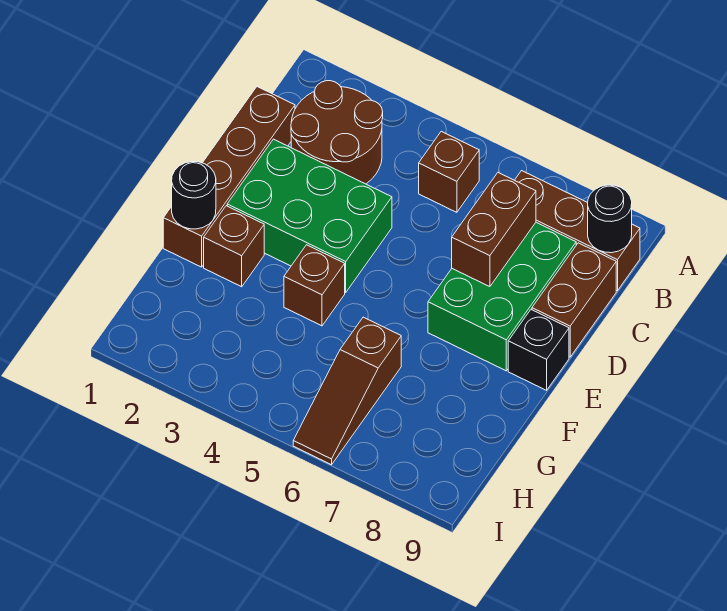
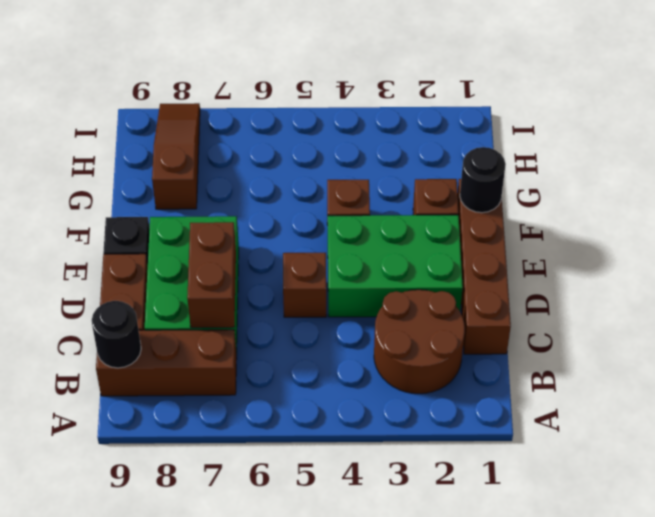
brown 1x1 brick [419,131,479,212] -> brown 1x1 brick moved to [283,253,326,317]
brown 1x3 slope [293,317,401,465] -> brown 1x3 slope moved to [152,103,200,209]

